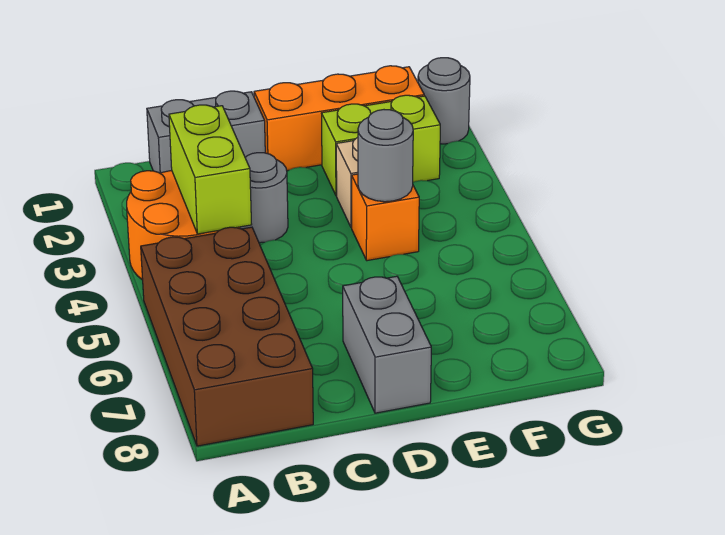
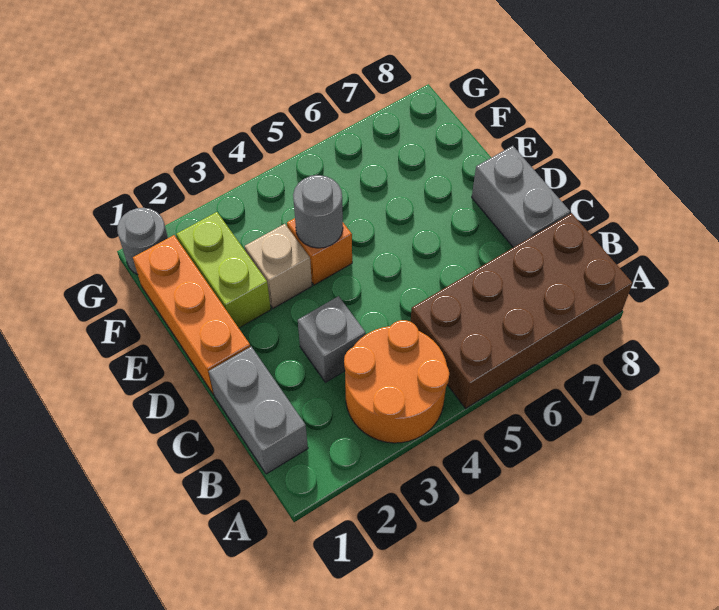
lime 1x2 brick [169,105,252,234] -> none
grey 1x1 round brick [240,153,288,243] -> grey 1x1 brick [298,296,365,382]
grey 1x2 brick [343,276,431,413] -> grey 1x2 brick turned to [472,146,570,247]

